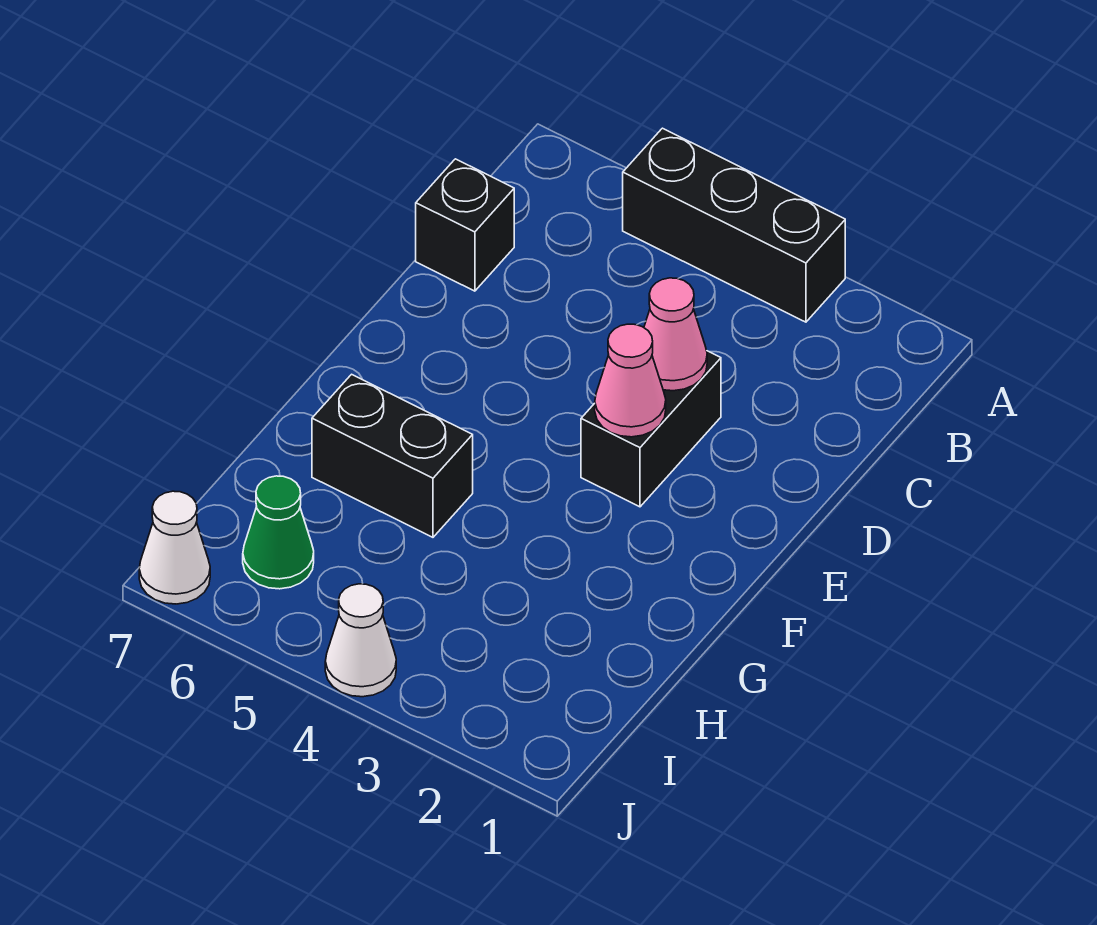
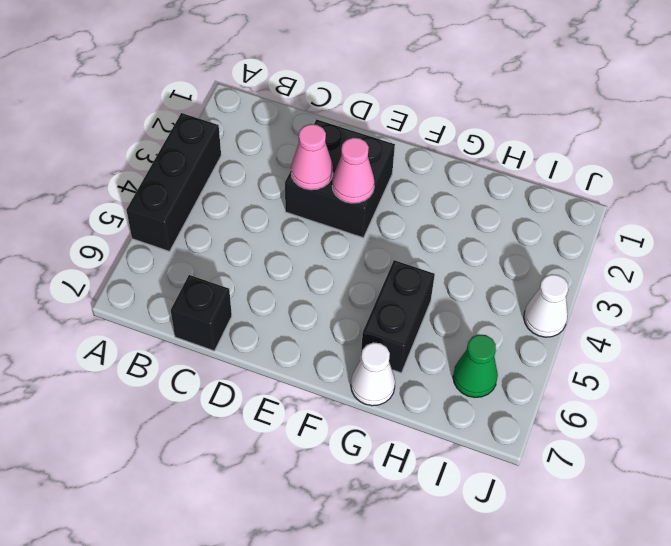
black 1x2 brick [581,351,721,507] -> black 2x2 brick [285,119,395,238]
white 1x1 cone [139,491,210,604] -> white 1x1 cone moved to [351,342,395,406]

